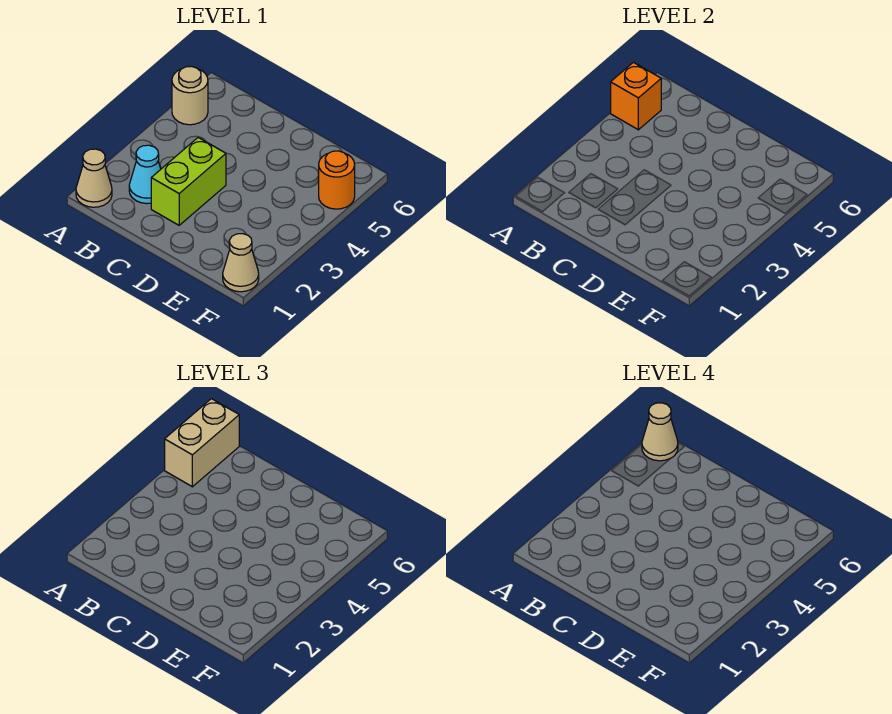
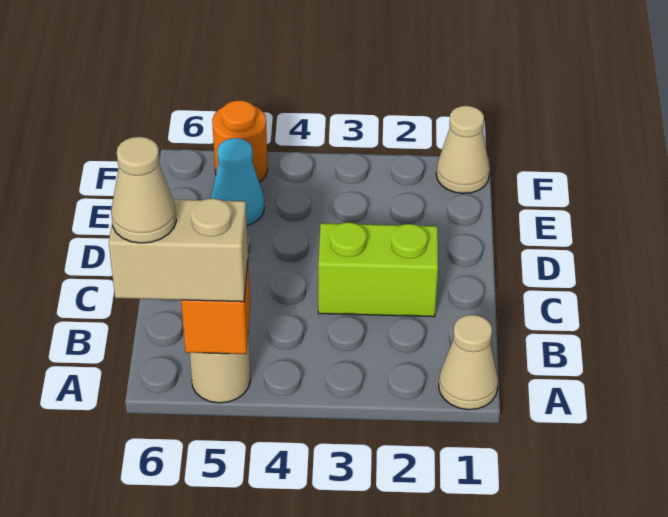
cyan 1x1 cone [129,145,161,204] -> cyan 1x1 cone moved to [211,138,264,226]

